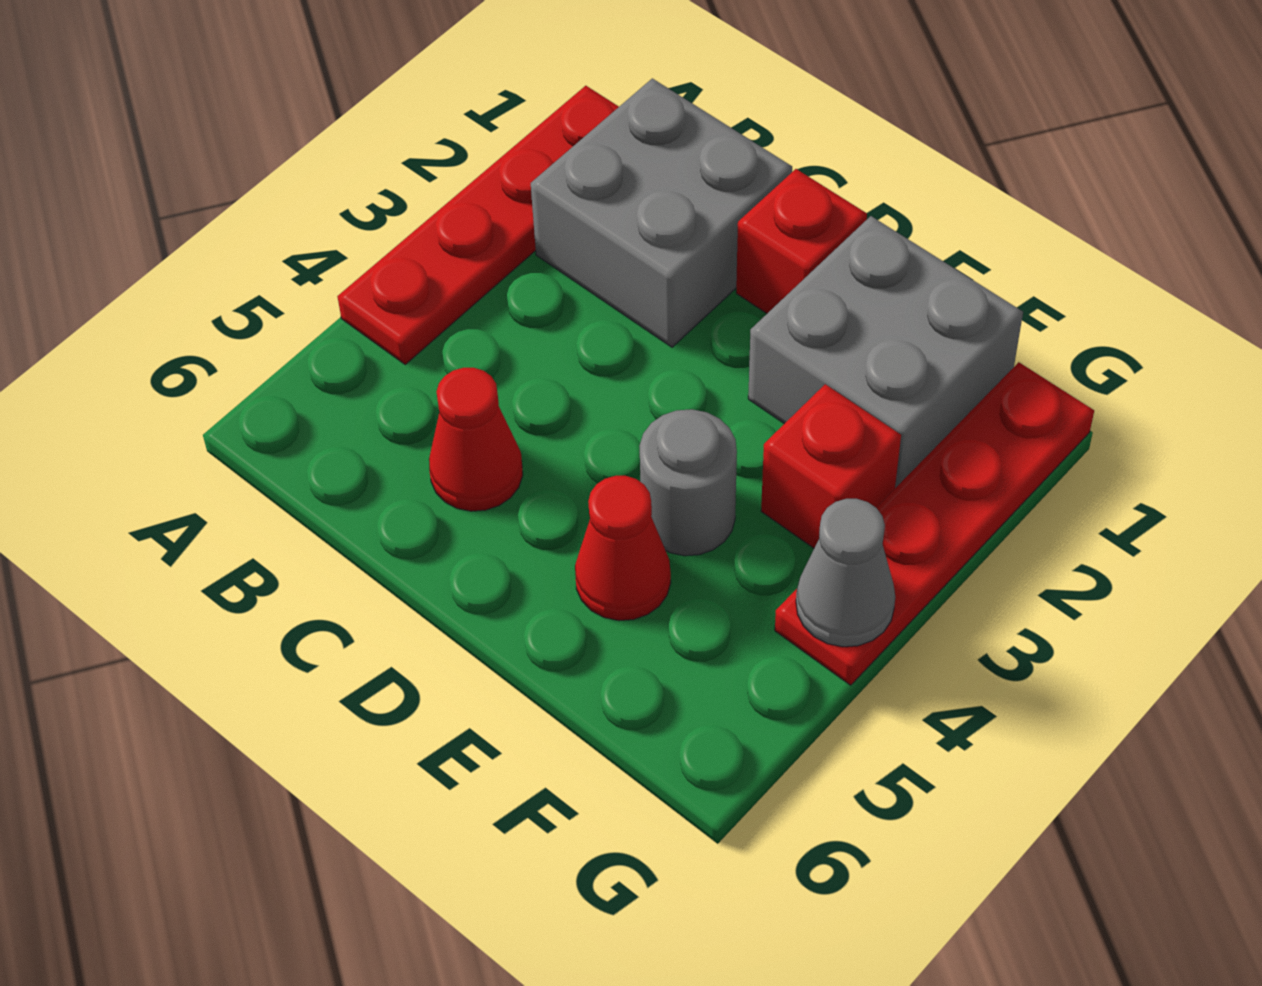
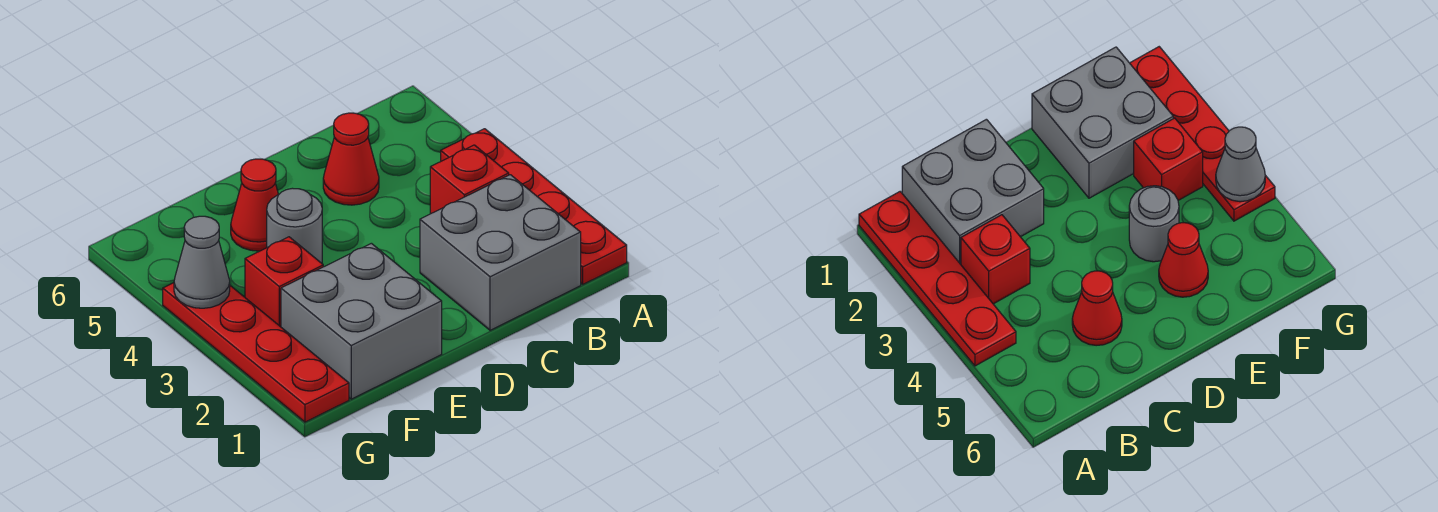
red 1x1 brick [736,169,867,313] -> red 1x1 brick moved to [430,145,509,214]

